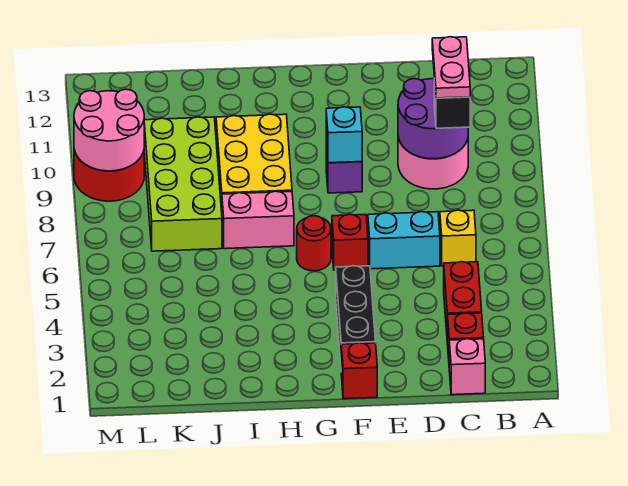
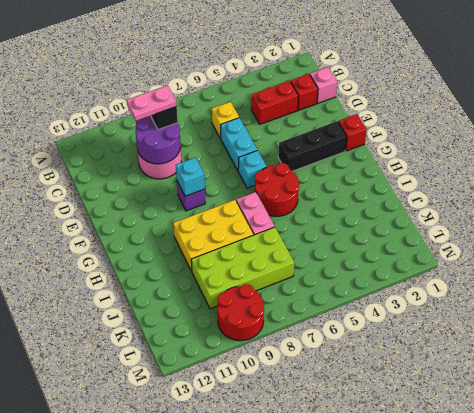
red 1x1 brick [332,214,368,270] -> cyan 1x1 brick [238,150,267,188]
red 1x1 round brick [297,216,331,271] -> red 2x2 round brick [255,163,299,216]
pink 2x2 round brick [74,89,144,171] -> none

